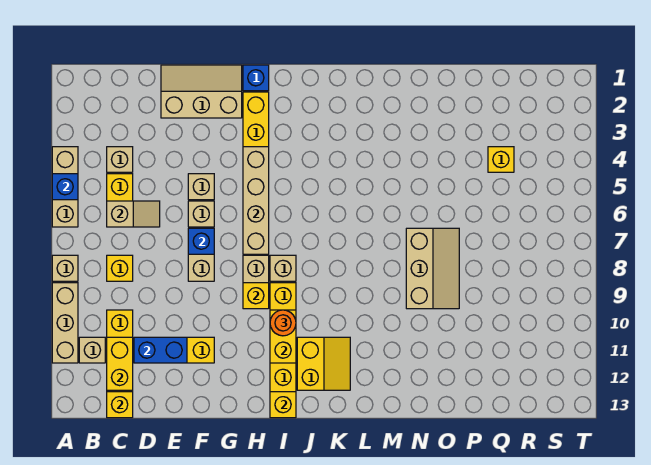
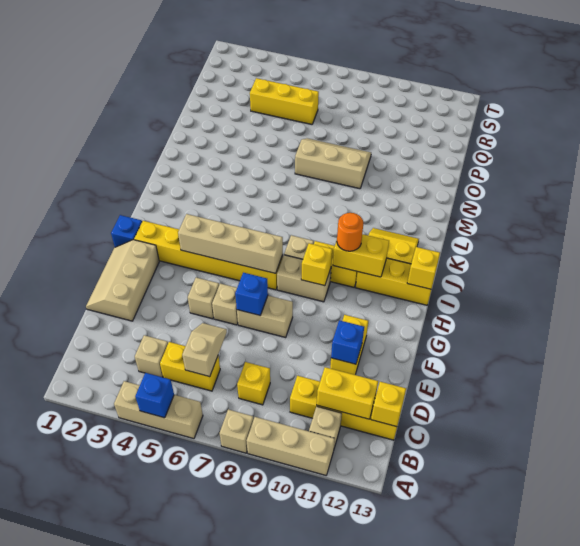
blue 1x2 brick [134,337,187,363] -> blue 1x1 brick [331,320,364,364]
yellow 1x1 brick [488,147,514,172] -> yellow 1x3 brick [250,78,319,124]

